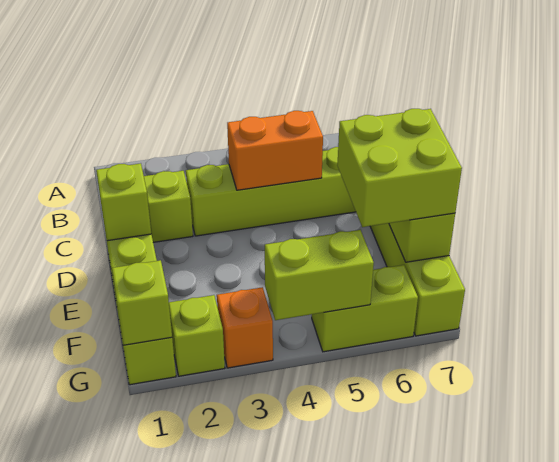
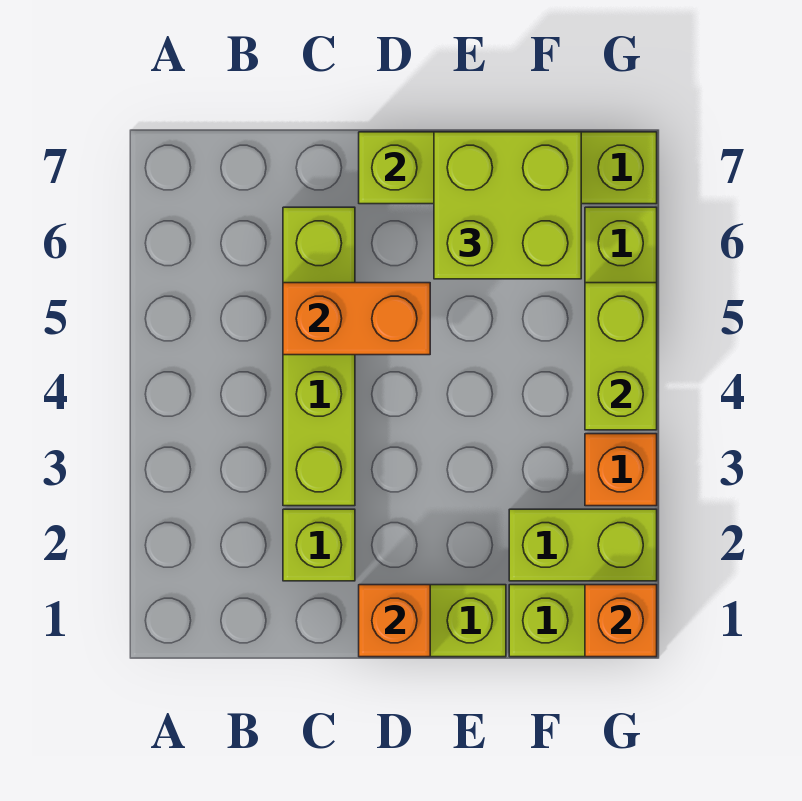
orange 1x2 brick [227,111,323,190] -> orange 1x2 brick turned to [283,283,430,355]
lime 1x1 brick [96,163,151,241] -> orange 1x1 brick [359,585,430,657]
lime 1x1 brick [112,260,172,345] -> orange 1x1 brick [585,585,657,657]
lime 1x1 brick [169,295,225,376] -> lime 1x2 brick [509,509,657,581]

